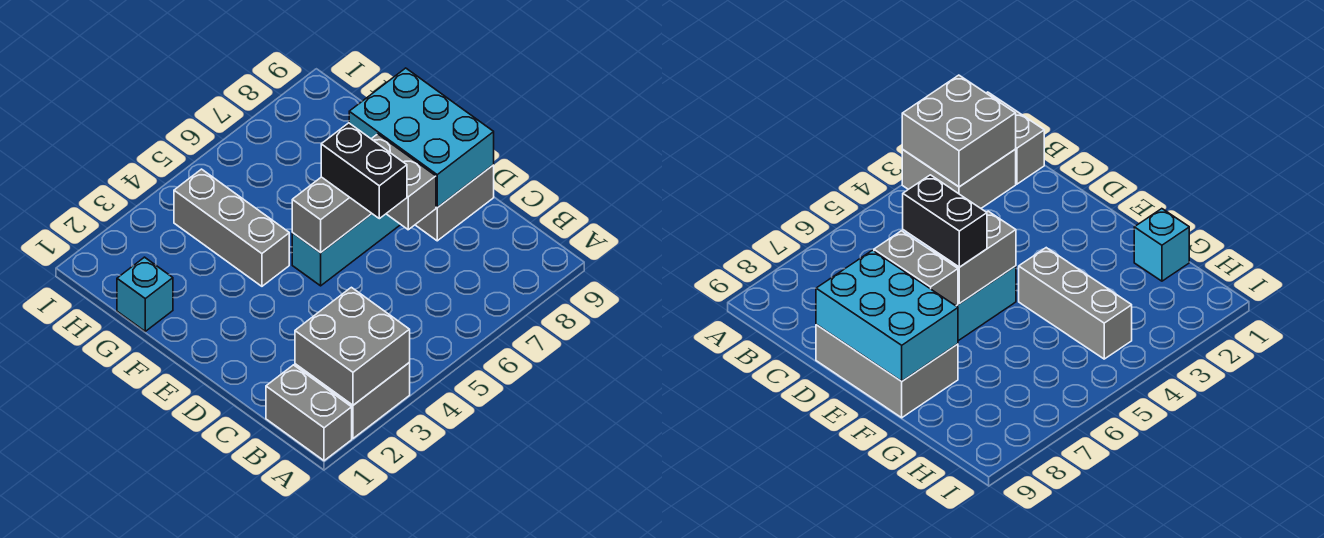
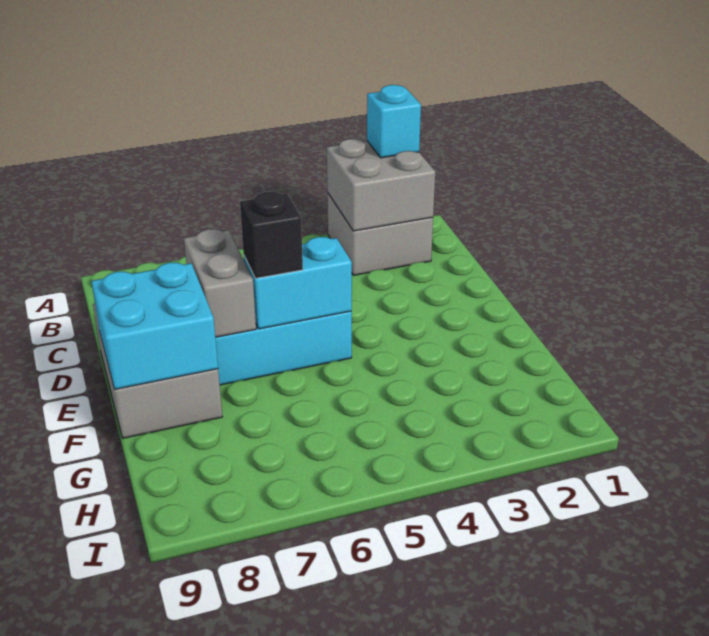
grey 1x2 brick [266,365,352,461] -> none
black 1x2 brick [321,123,407,219] -> black 1x1 brick [240,192,303,278]
cyan 2x3 brick [349,68,494,208] -> cyan 2x2 brick [91,263,218,389]
grey 1x2 brick [292,177,372,253] -> cyan 1x2 brick [244,237,352,329]
grey 1x3 brick [174,169,289,286] -> none
cyan 1x1 brick [117,257,173,331] -> cyan 1x1 brick moved to [367,85,421,158]

